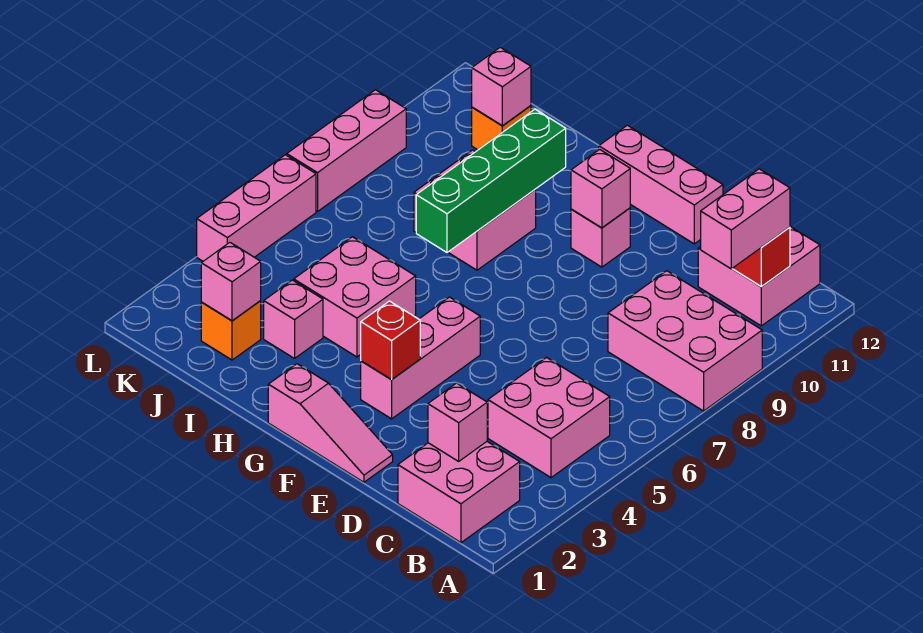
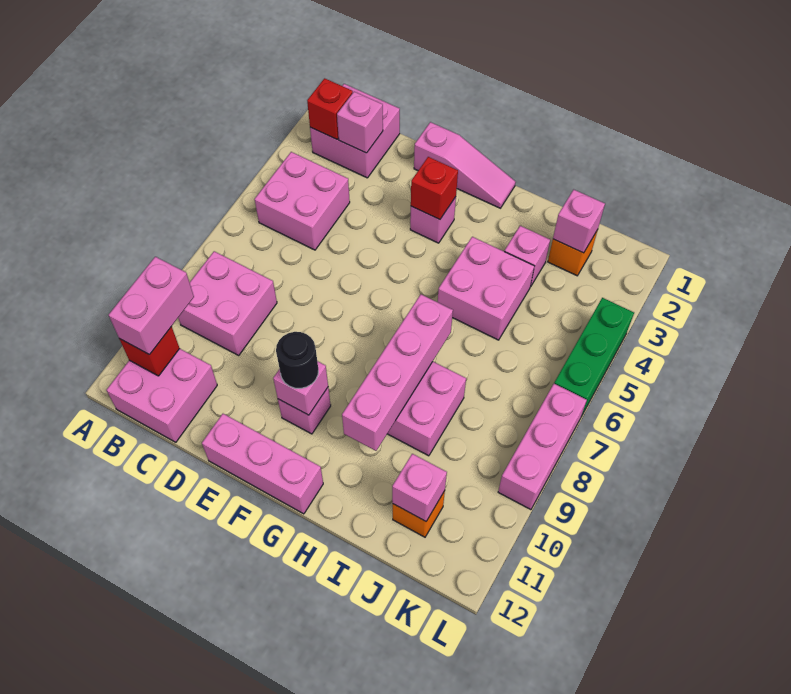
pink 2x3 brick [608,271,762,411] -> pink 2x2 brick [178,251,277,355]
none -> red 1x1 brick [307,78,353,139]
pink 1x3 slope [268,364,393,482] -> pink 1x3 slope turned to [414,122,516,208]
pink 1x3 brick [361,297,480,419] -> pink 1x1 brick [410,197,456,243]
none -> black 1x1 round brick [276,332,318,388]
green 1x4 brick [416,109,566,252] -> pink 1x4 brick [342,294,453,451]
pink 1x3 brick [197,155,316,261] -> green 1x3 brick [554,298,634,415]

